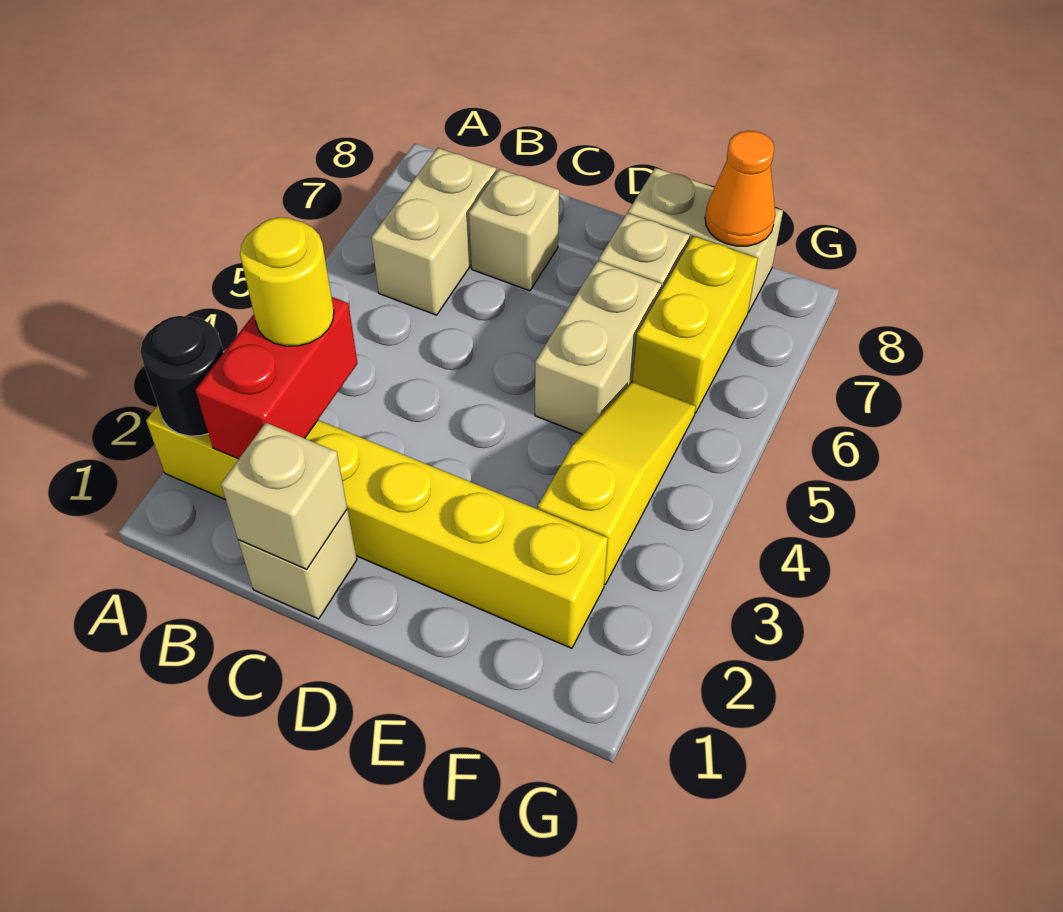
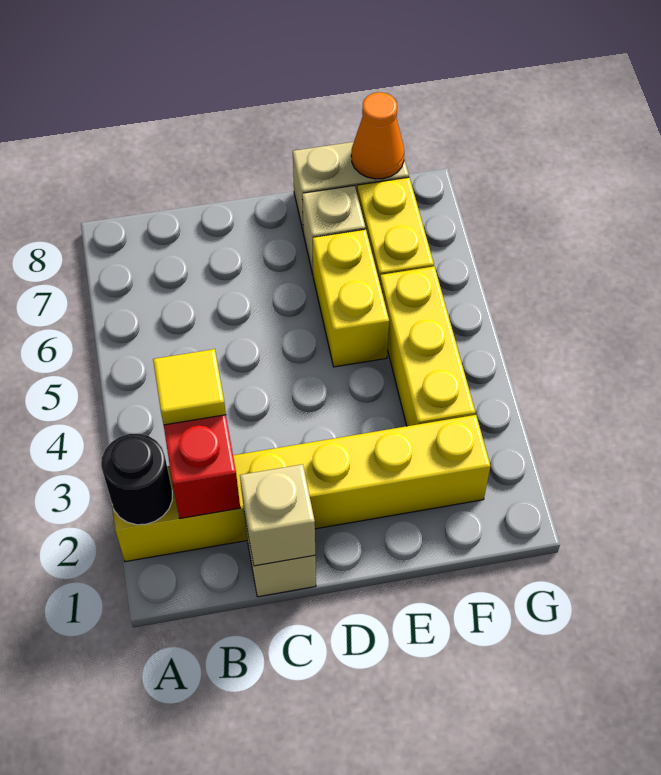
yellow 1x1 round brick [240,217,334,346] -> yellow 1x1 tile [153,349,226,425]
tan 1x2 brick [371,148,496,315] -> none
tan 1x1 brick [469,169,559,291] -> none
tan 1x2 brick [535,261,662,434] -> yellow 1x2 brick [313,229,389,367]
yellow 1x3 slope [538,382,696,584] -> yellow 1x3 brick [380,267,475,426]

